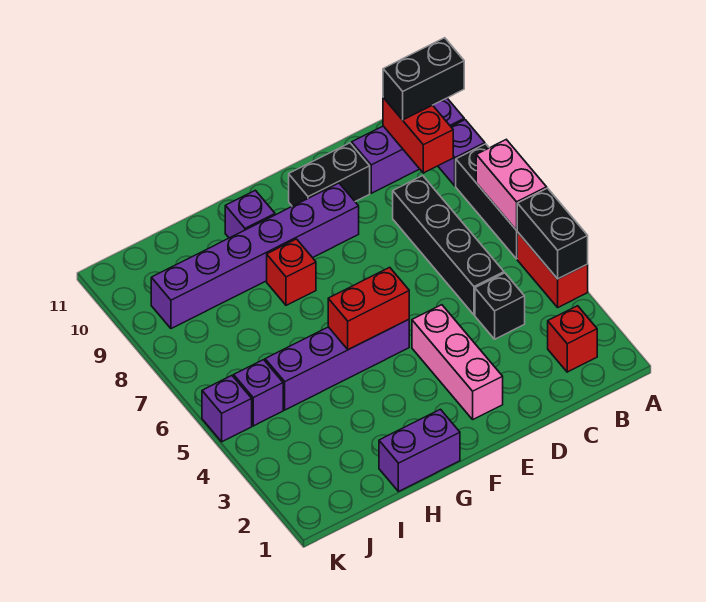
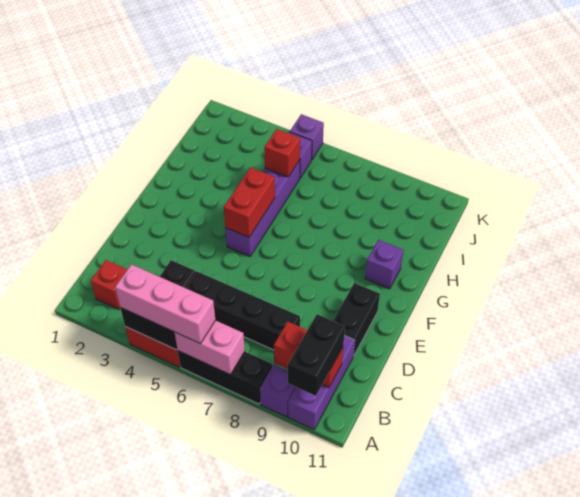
pink 1x3 brick [412,305,503,419] -> pink 1x3 brick moved to [115,264,216,344]
purple 1x6 brick [151,183,359,329] -> none
purple 1x2 brick [379,409,460,492] -> none
red 1x1 brick [267,239,316,305] -> red 1x1 brick moved to [264,129,300,177]

